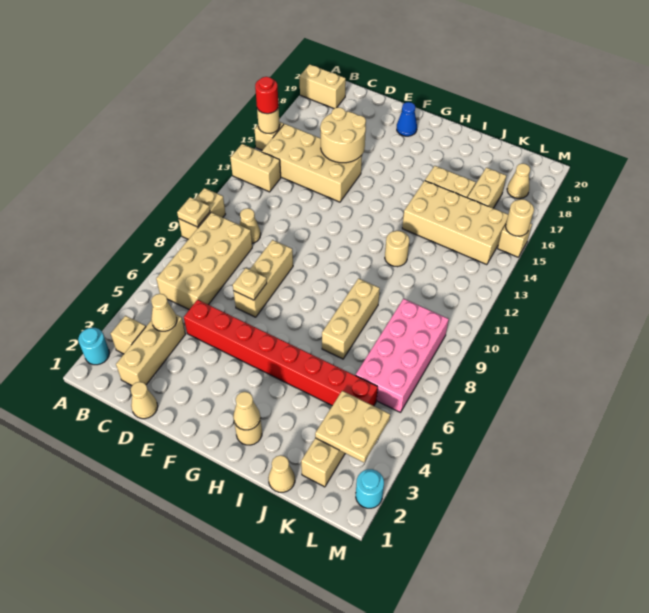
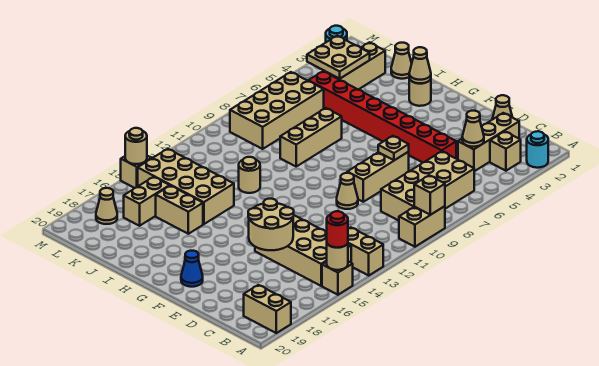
tan 1x1 plate [177,197,210,227] -> tan 1x1 brick [414,175,445,215]
tan 1x1 cone [240,208,261,243] -> tan 1x1 cone moved to [337,173,358,209]
pink 2x4 brick [356,299,449,412] -> tan 2x4 brick [230,72,324,149]

